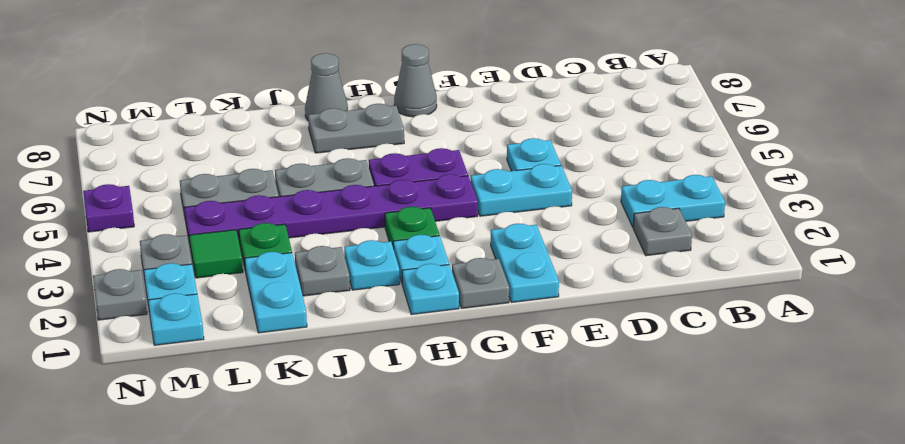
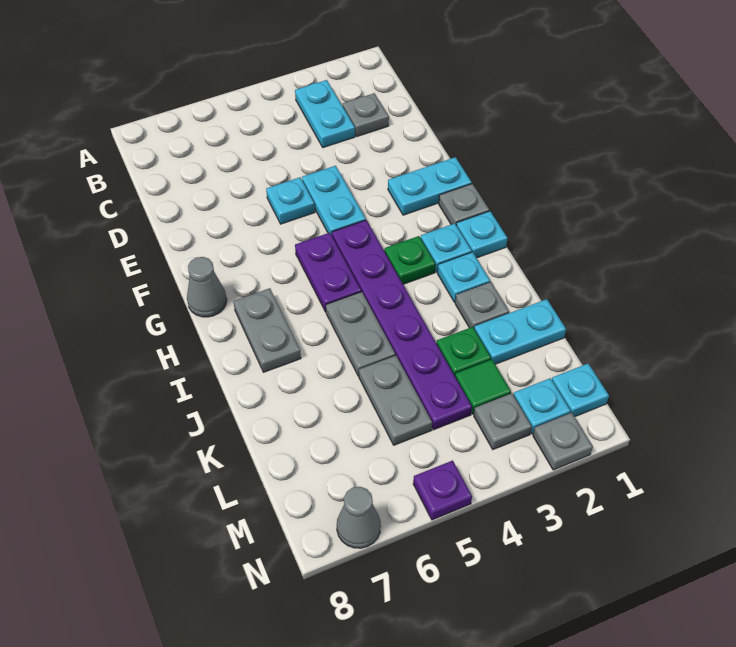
grey 1x1 cone [305,53,348,120] -> grey 1x1 cone moved to [337,487,381,548]

